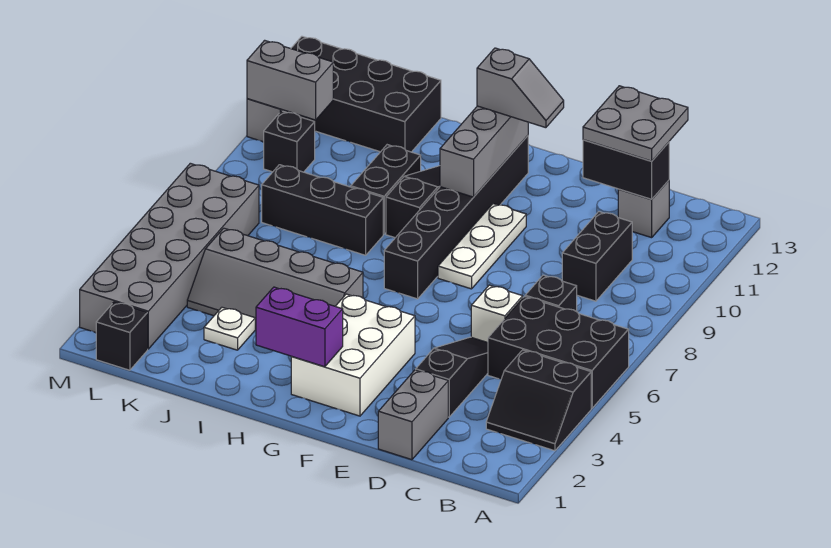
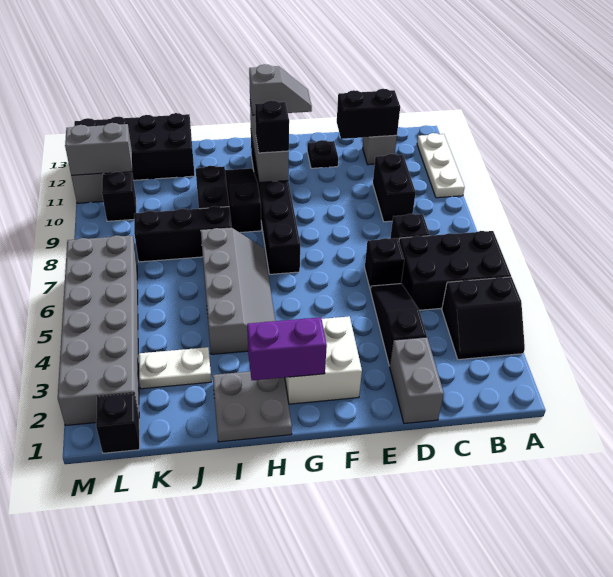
grey 2x2 plate [583,86,688,161] -> grey 2x2 plate moved to [213,371,292,442]
white 1x1 brick [471,285,523,343] -> black 1x1 brick [365,238,404,290]
none -> black 1x1 plate [307,140,338,168]
white 2x3 brick [291,294,415,416] -> white 2x2 brick [285,316,362,404]
white 1x3 plate [438,204,526,289] -> white 1x3 plate moved to [417,133,465,198]
none -> black 1x1 brick [255,100,289,153]
grey 2x4 slope [187,228,363,329] -> grey 2x4 slope turned to [201,228,275,354]
white 1x1 plate [204,307,255,350] -> white 1x2 plate [139,347,211,389]

